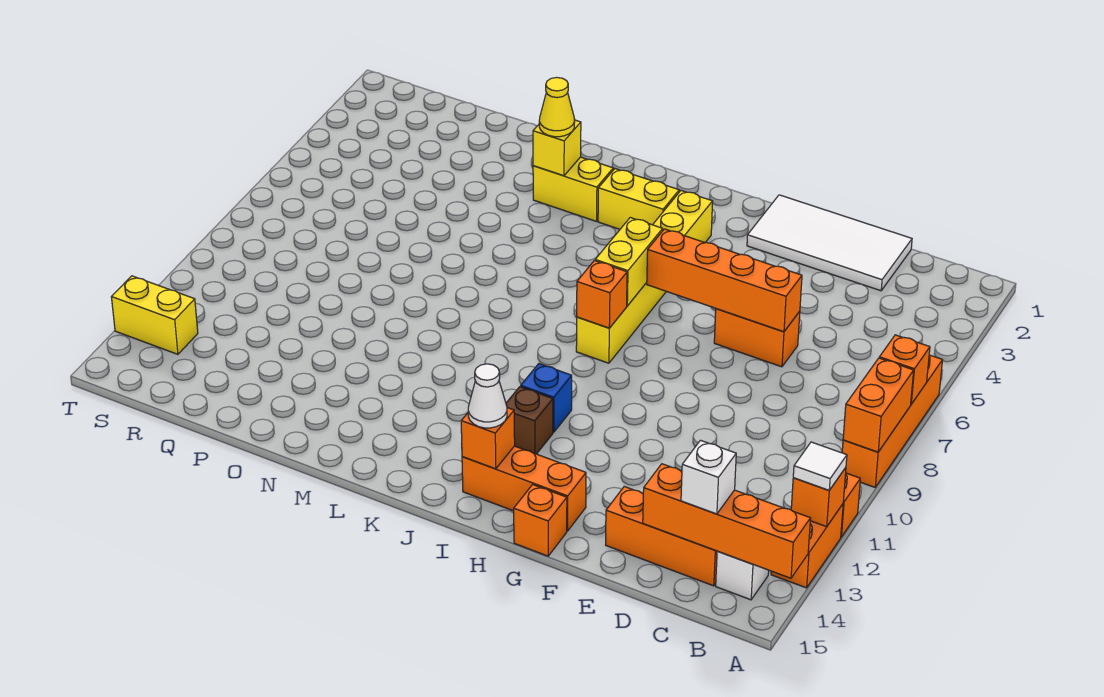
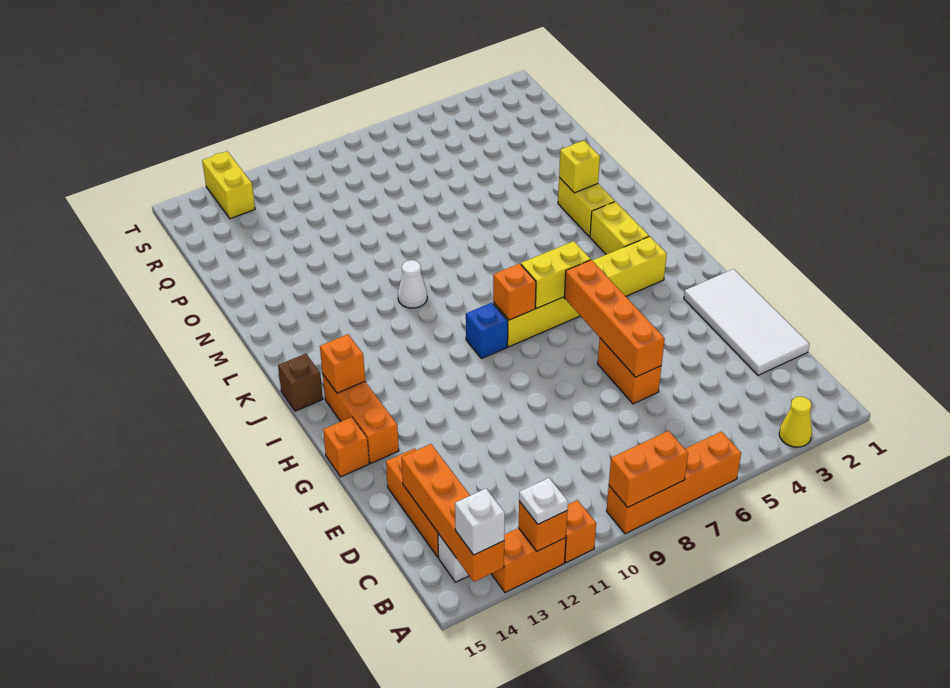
orange 1x1 brick [879,335,930,404] -> none
white 1x1 tile [793,442,847,490] -> white 1x1 plate [519,478,568,524]
white 1x1 brick [681,440,736,514] -> white 1x1 brick moved to [455,489,505,555]
blue 1x1 brick [521,364,572,432] -> blue 1x1 brick moved to [466,303,508,359]
brown 1x1 brick [506,387,553,454] -> brown 1x1 brick moved to [278,354,323,411]
white 1x1 cone [468,364,507,428] -> white 1x1 cone moved to [398,260,427,308]
yellow 1x1 cone [539,77,575,137] -> yellow 1x1 cone moved to [779,396,812,447]

